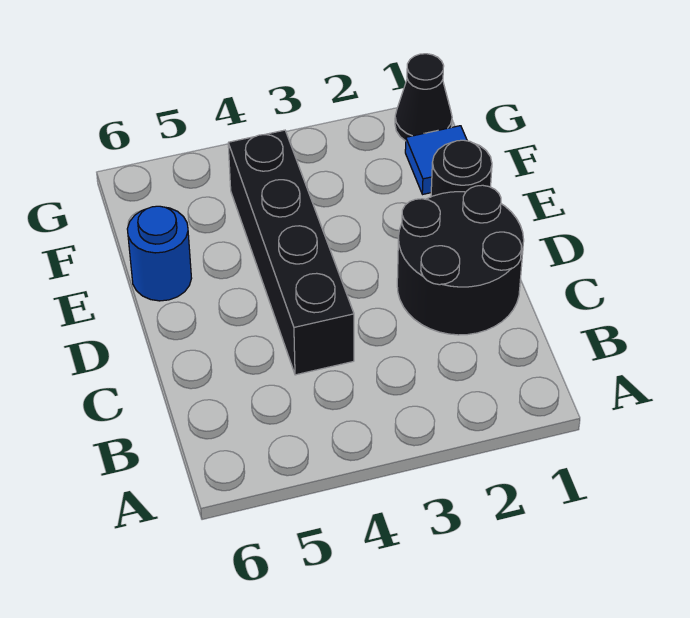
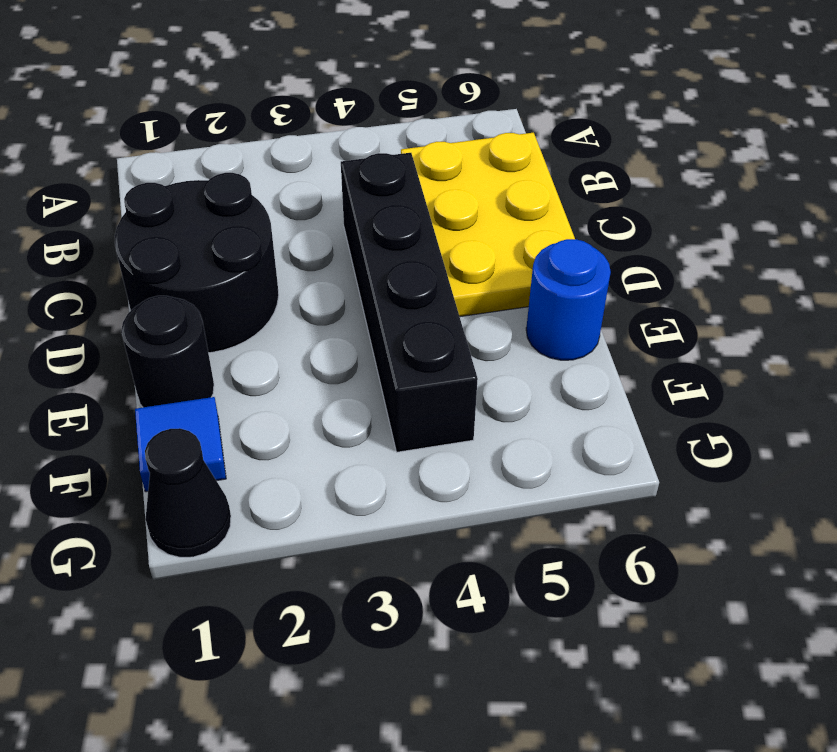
none -> yellow 2x3 plate [401,133,575,317]

